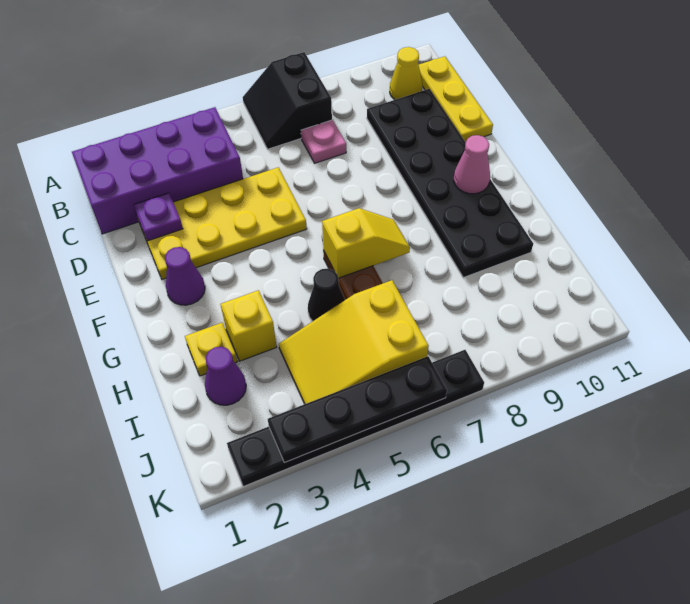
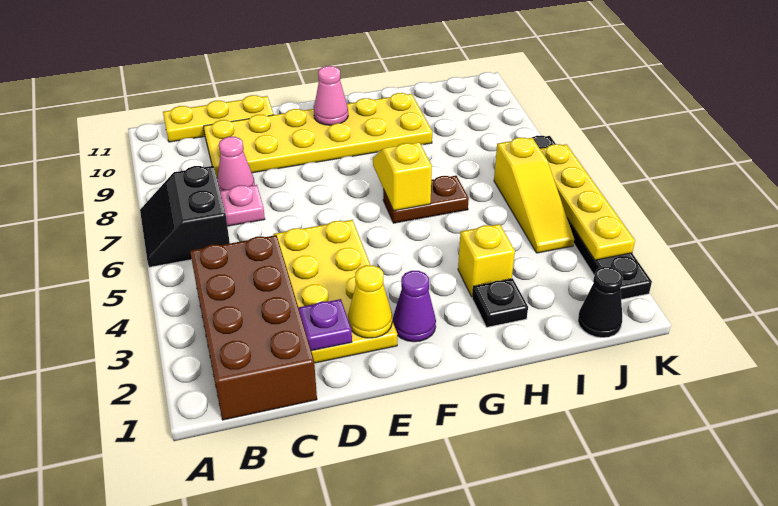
black 2x2 slope [243,52,332,149] -> black 2x2 slope turned to [140,166,230,267]
purple 2x4 brick [72,107,243,234] -> brown 2x4 brick [190,235,317,420]
yellow 1x1 cone [390,47,423,100] -> yellow 1x1 cone moved to [348,265,392,338]
none -> pink 1x1 cone [217,137,255,191]
black 2x6 plate [367,89,533,278] -> yellow 2x6 plate [204,93,432,179]
yellow 1x1 plate [185,323,237,376] -> black 1x1 plate [472,278,528,327]
black 1x1 cone [308,269,345,321] -> black 1x1 cone moved to [578,267,623,338]
purple 1x1 cone [205,347,246,405] -> none
yellow 2x3 slope [279,280,429,404] -> yellow 1x3 slope [494,138,574,253]
black 1x4 plate [268,356,447,463] -> yellow 1x4 plate [540,144,635,260]

